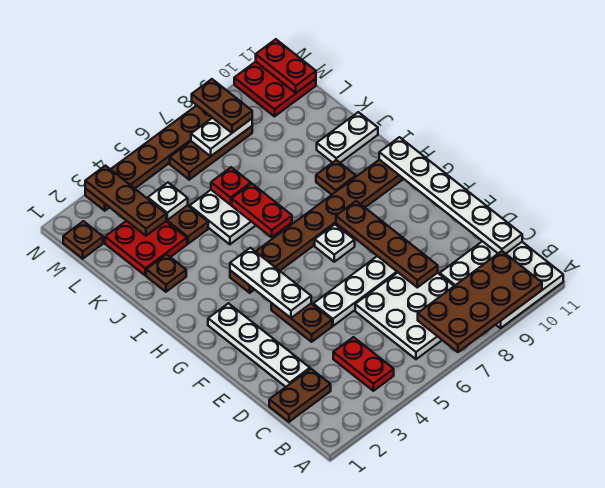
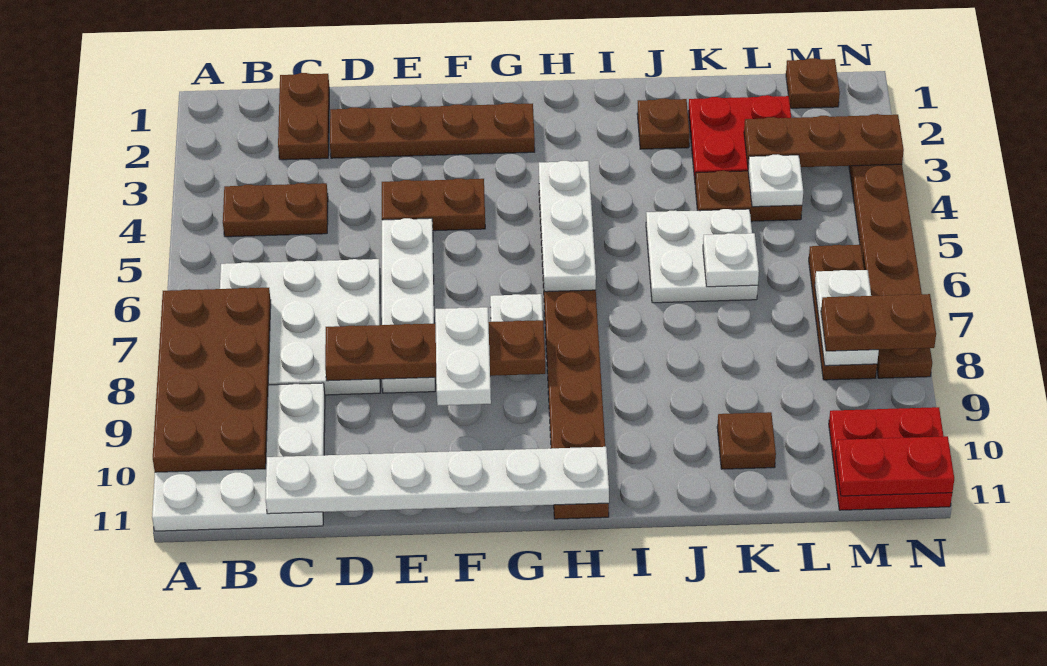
red 1x2 plate [333,337,394,391] -> brown 1x2 plate [223,183,328,237]
white 1x4 plate [208,303,310,387] -> brown 1x4 plate [330,103,535,158]
white 1x3 plate [230,248,311,318] -> white 1x3 plate turned to [539,161,596,292]
red 1x2 plate [232,184,292,237] -> none
brown 1x1 plate [316,160,356,195] -> brown 1x1 plate moved to [717,412,776,469]
white 1x2 plate [317,112,378,163] -> white 1x2 plate moved to [435,307,491,405]
red 1x1 plate [211,167,251,205] -> white 1x1 plate [703,233,759,287]

